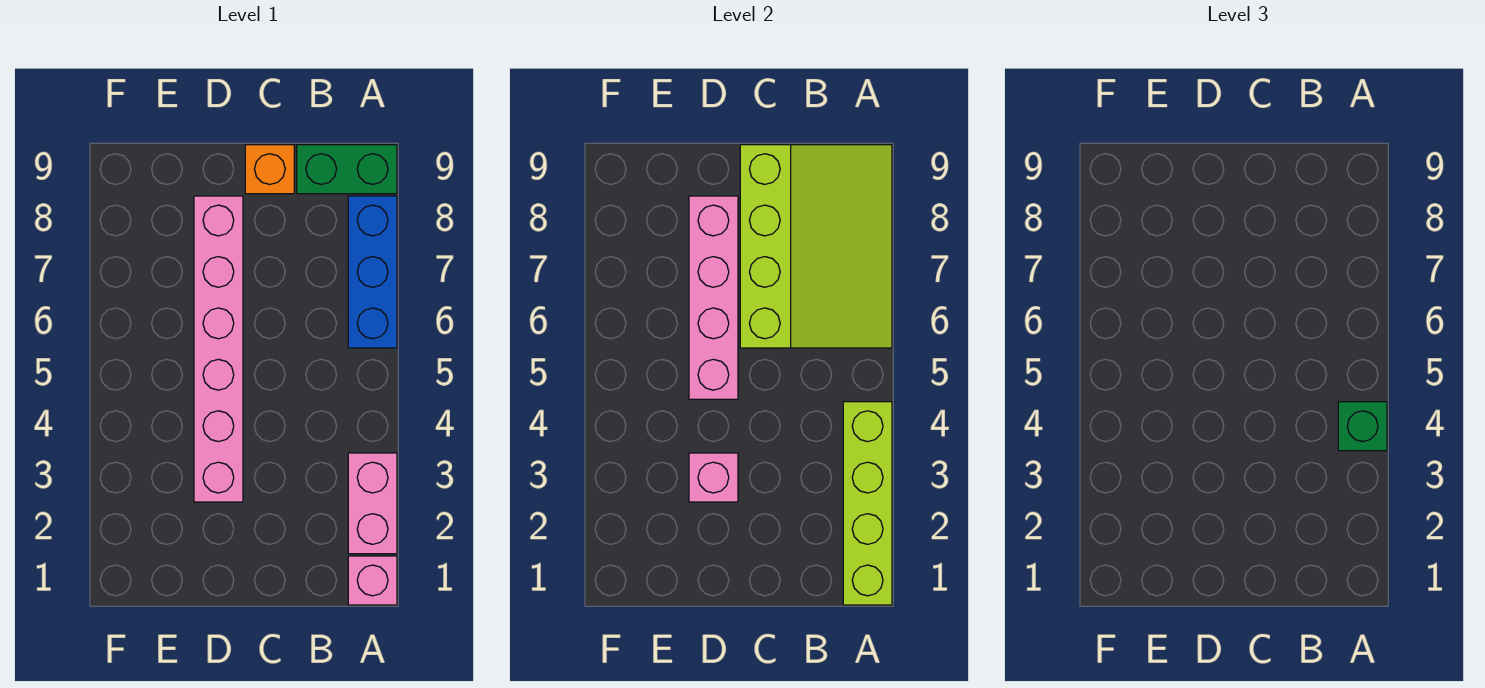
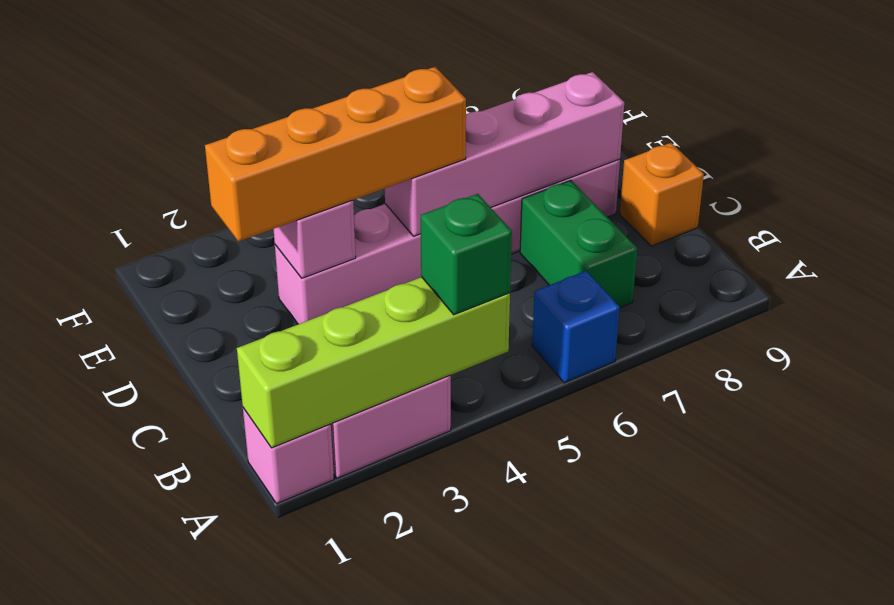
blue 1x3 brick [348,196,397,348] -> blue 1x1 brick [532,271,620,383]
lime 3x4 slope [740,145,892,348] -> none
green 1x2 brick [297,145,397,194] -> green 1x2 brick moved to [520,180,637,308]
none -> orange 1x4 brick [205,67,466,242]

